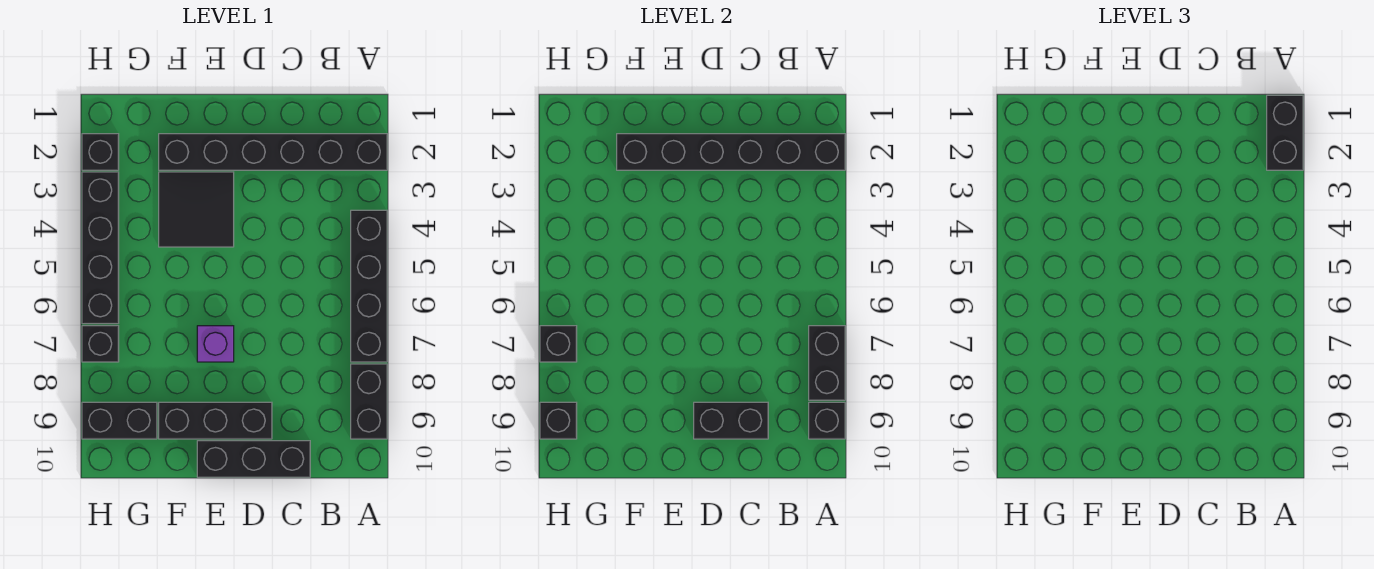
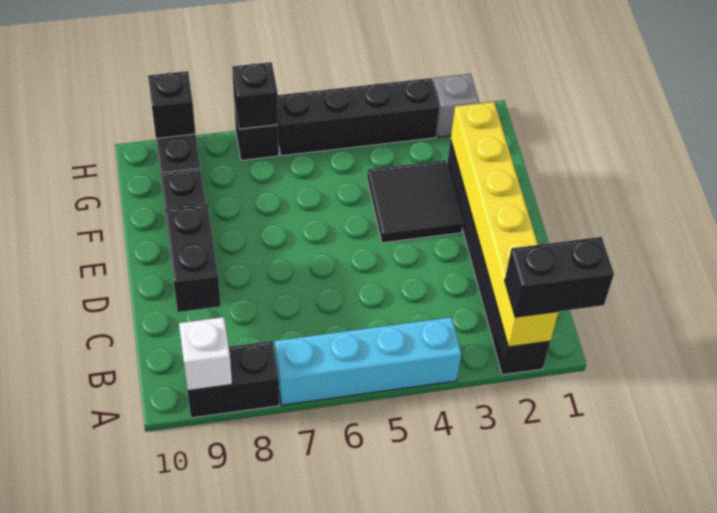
black 1x6 brick [617,134,845,170] -> yellow 1x6 brick [451,102,558,347]
black 1x4 brick [351,210,387,362] -> cyan 1x4 brick [275,317,461,405]
black 1x2 brick [809,326,845,400] -> none
black 1x1 brick [809,402,845,439] -> white 1x1 brick [179,317,232,391]
black 1x3 brick [197,441,310,477] -> none
purple 1x1 brick [197,326,234,362] -> none
black 1x1 brick [82,134,119,170] -> grey 1x1 brick [433,74,479,138]

